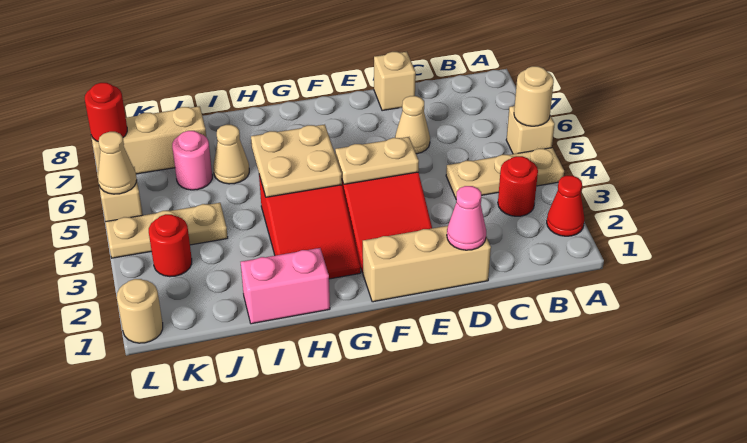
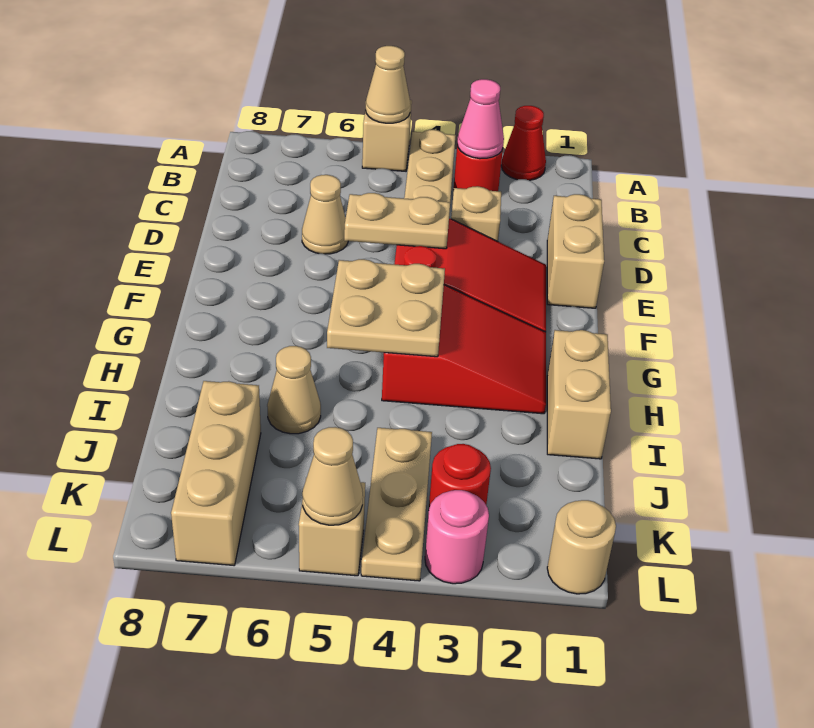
tan 1x1 round brick [514,66,554,126] -> tan 1x1 cone [366,46,411,123]
tan 1x3 brick [363,226,491,302] -> tan 1x2 brick [547,194,604,308]
pink 1x1 cone [447,186,486,250] -> pink 1x1 cone moved to [457,79,504,159]
tan 1x1 brick [374,52,416,111] -> tan 1x1 brick moved to [451,186,501,241]
tan 1x2 plate [335,137,419,184] -> tan 1x2 plate turned to [344,193,450,249]
pink 1x2 brick [241,248,330,324] -> tan 1x2 brick [547,330,611,459]
pink 1x1 round brick [172,131,212,190] -> pink 1x1 round brick moved to [425,490,489,584]
red 1x1 round brick [85,83,127,141] -> none

